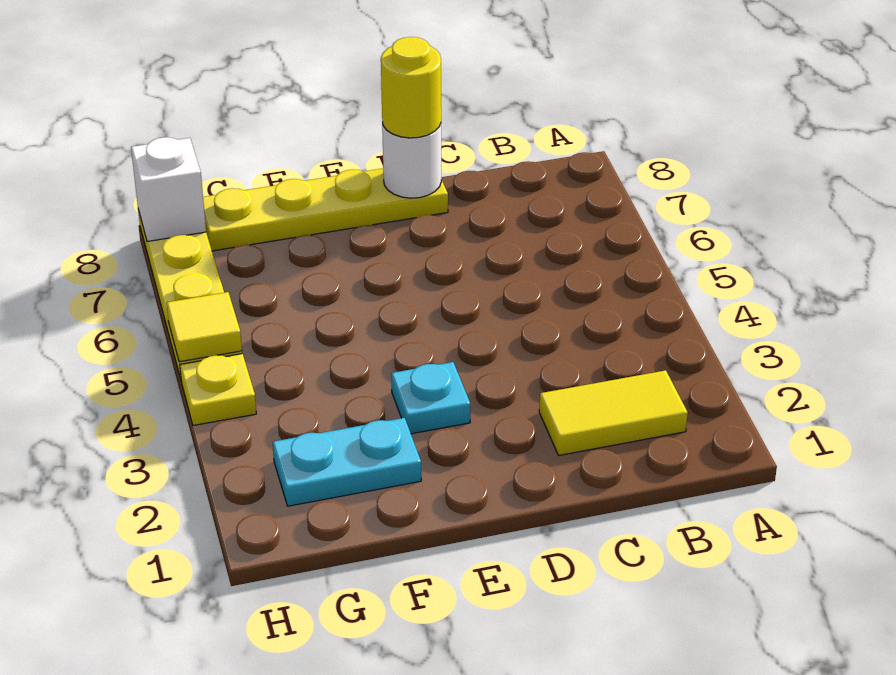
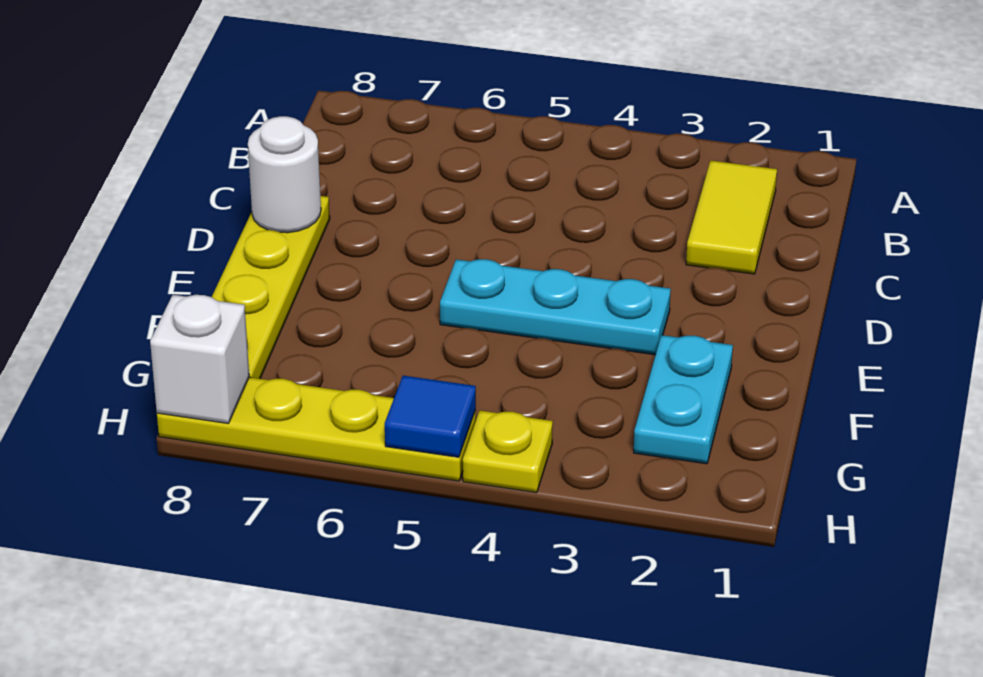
yellow 1x1 round brick [381,37,441,138] -> none
cyan 1x1 plate [391,362,470,434] -> cyan 1x3 plate [440,259,671,355]
yellow 1x1 tile [167,292,242,362] -> blue 1x1 tile [385,376,476,457]

